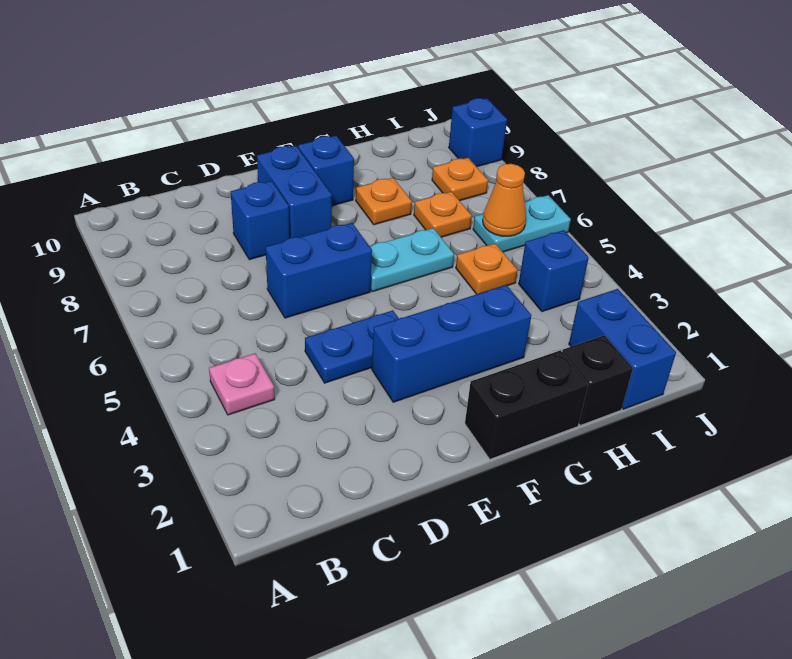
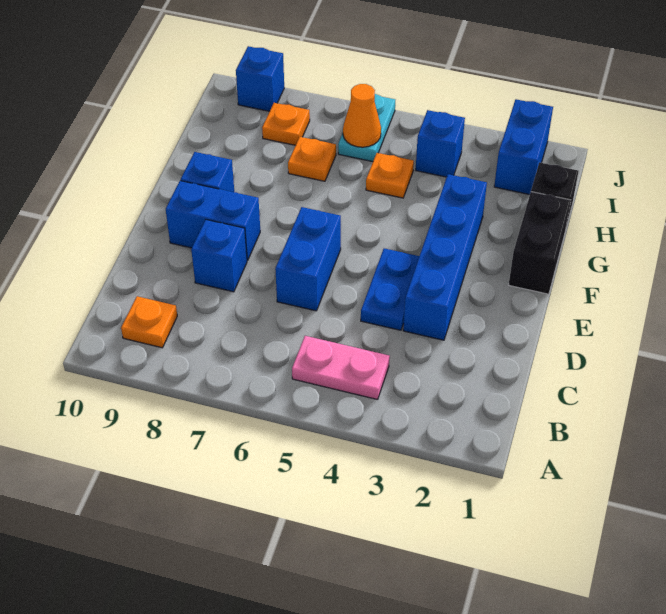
pink 1x1 plate [209,353,275,415] -> pink 1x2 plate [292,336,390,400]
blue 1x3 brick [372,285,531,402] -> blue 1x4 brick [403,174,487,340]
cyan 1x2 plate [370,228,454,292] -> none
orange 1x1 plate [356,178,412,225] -> orange 1x1 plate moved to [121,296,177,348]
blue 1x2 brick [569,289,676,409] -> blue 1x2 brick turned to [494,99,553,195]

